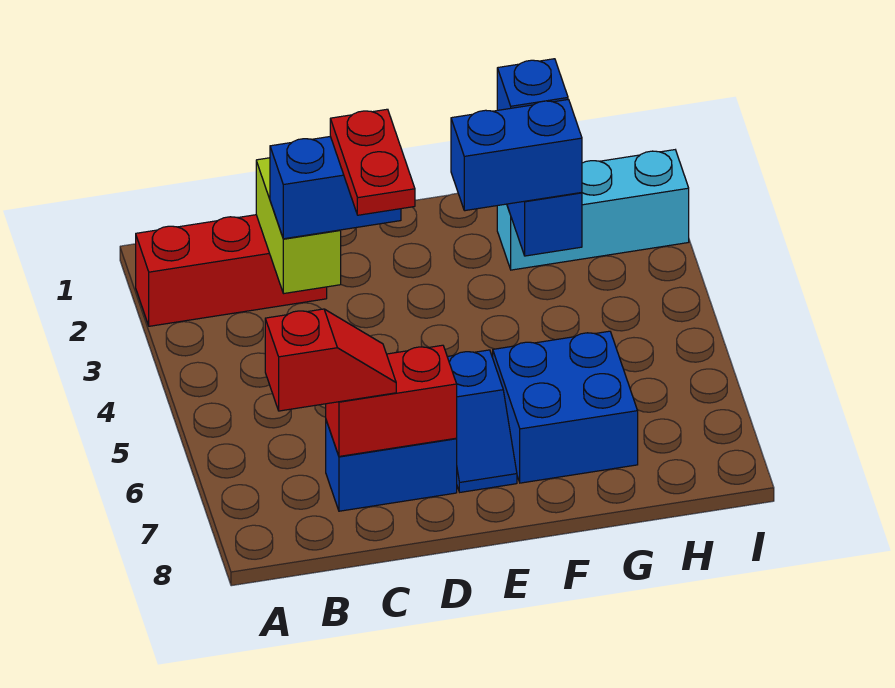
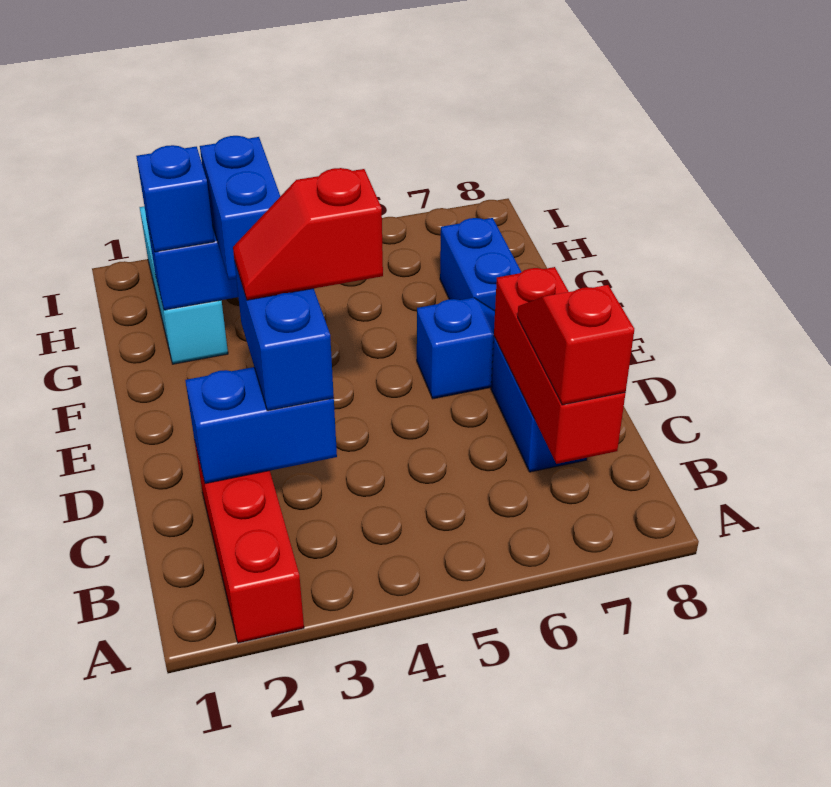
lime 1x2 brick [256,158,341,294] -> blue 1x2 brick [185,367,337,484]
red 1x2 brick [326,345,457,456] -> red 1x3 brick [494,267,625,464]
red 1x2 plate [330,109,415,215] -> red 1x2 slope [233,168,383,300]
blue 2x2 brick [493,331,638,483] -> blue 1x2 brick [440,218,521,311]

